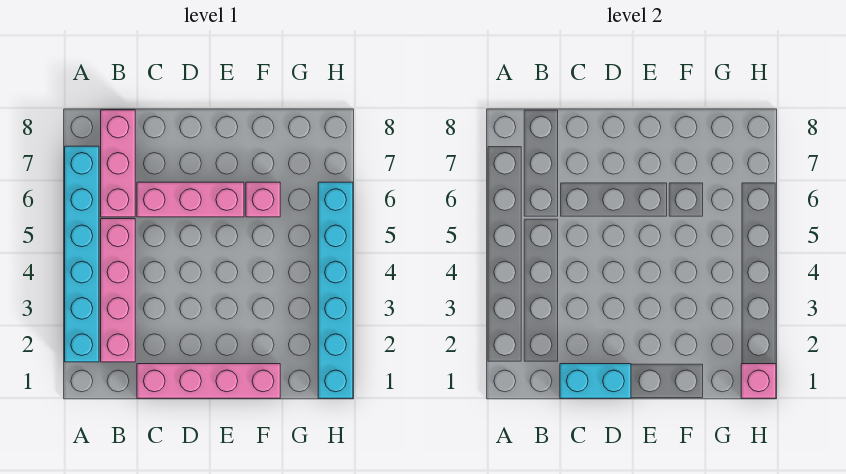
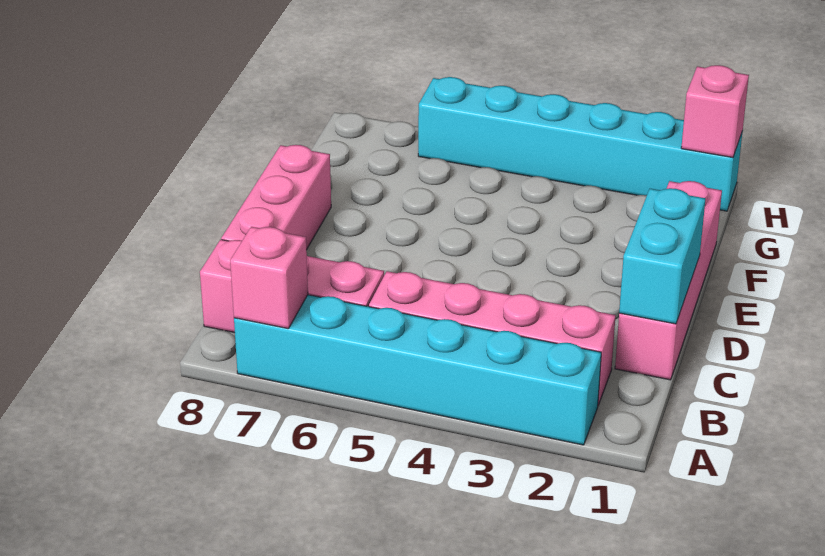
pink 1x3 brick [137,182,244,217] -> pink 1x3 brick moved to [221,145,331,250]
pink 1x1 brick [246,182,280,217] -> pink 1x1 brick moved to [230,227,308,329]

